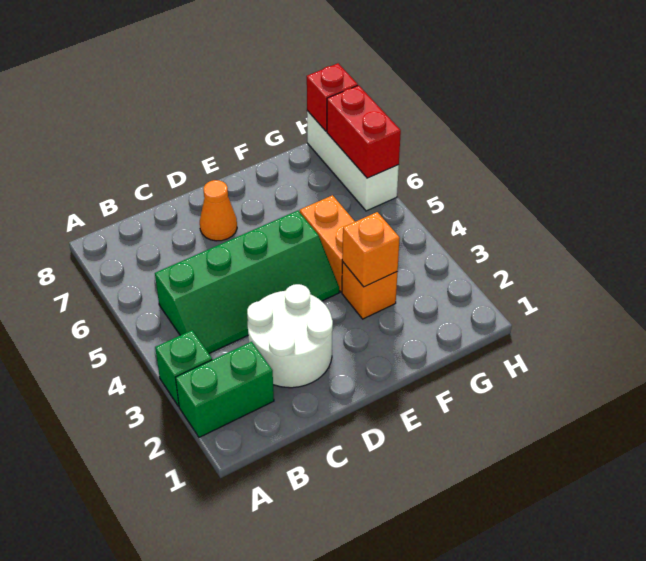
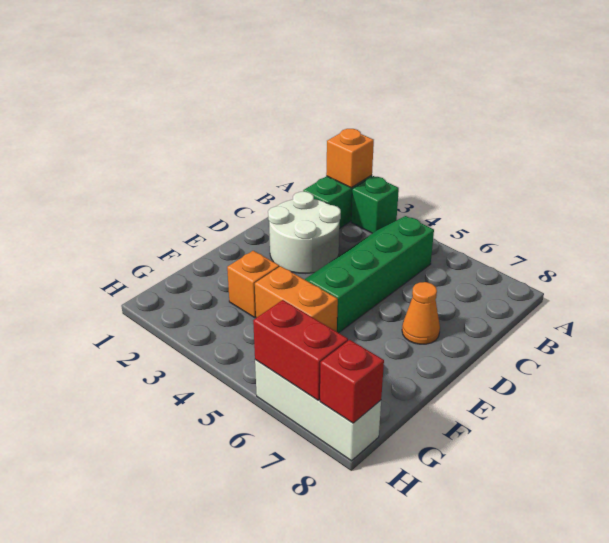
orange 1x1 brick [342,212,400,287] -> orange 1x1 brick moved to [326,129,374,188]

